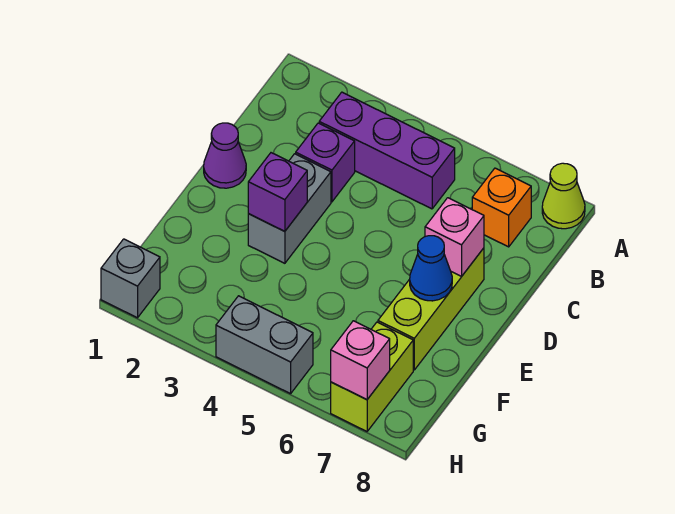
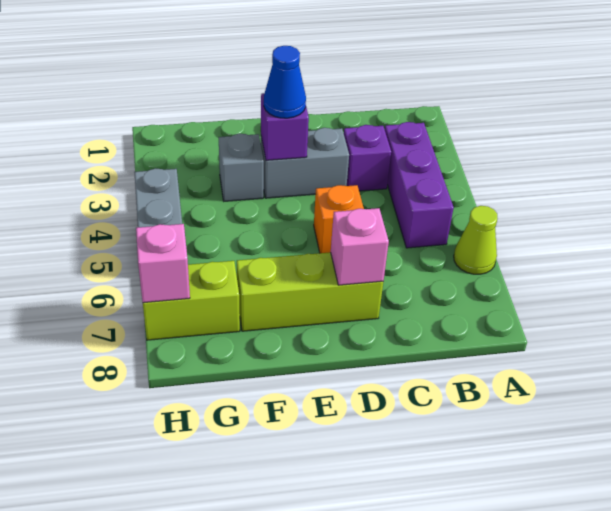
lime 1x1 cone [542,163,585,229] -> lime 1x1 cone moved to [454,206,498,274]
orange 1x1 brick [472,168,531,247] -> orange 1x1 brick moved to [314,185,364,253]
purple 1x1 cone [204,123,246,188] -> none
blue 1x1 cone [410,236,452,301] -> blue 1x1 cone moved to [264,46,306,118]
grey 1x1 brick [101,239,160,318] -> grey 1x1 brick moved to [219,134,264,201]

